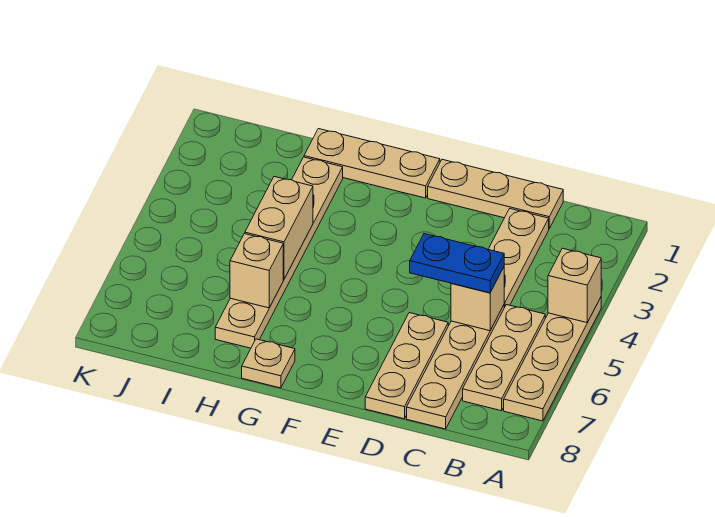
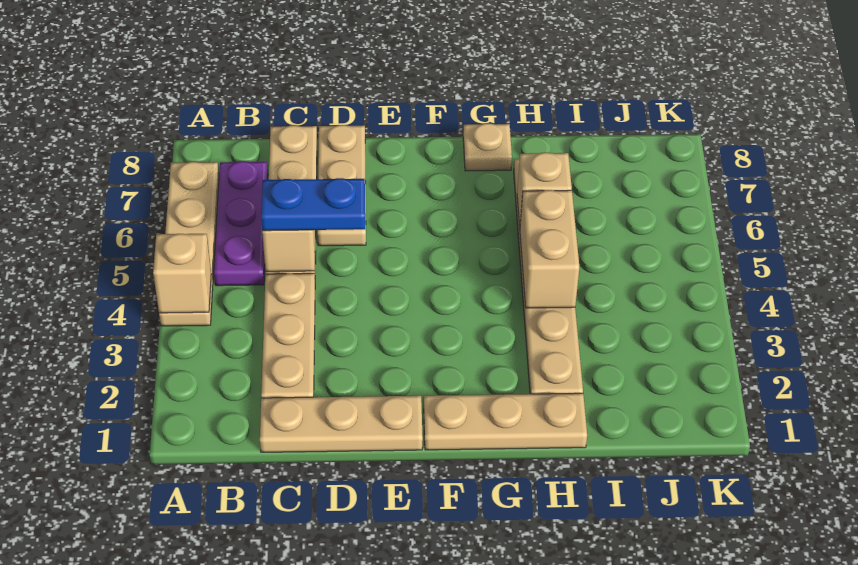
tan 1x3 plate [463,305,545,411] -> purple 1x3 plate [214,161,268,286]

